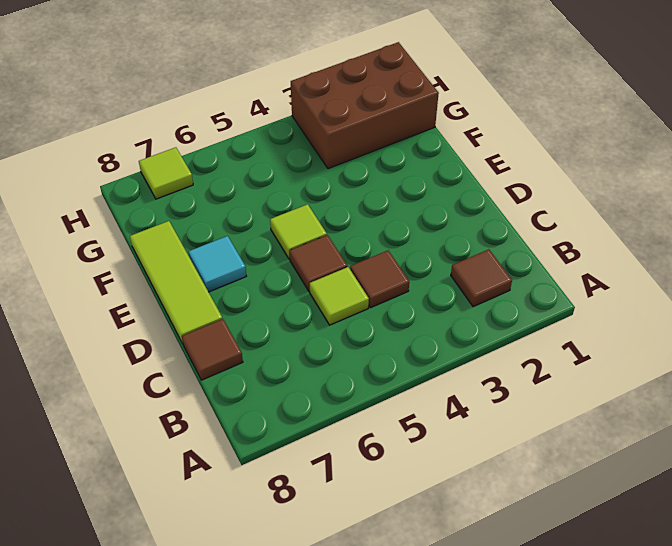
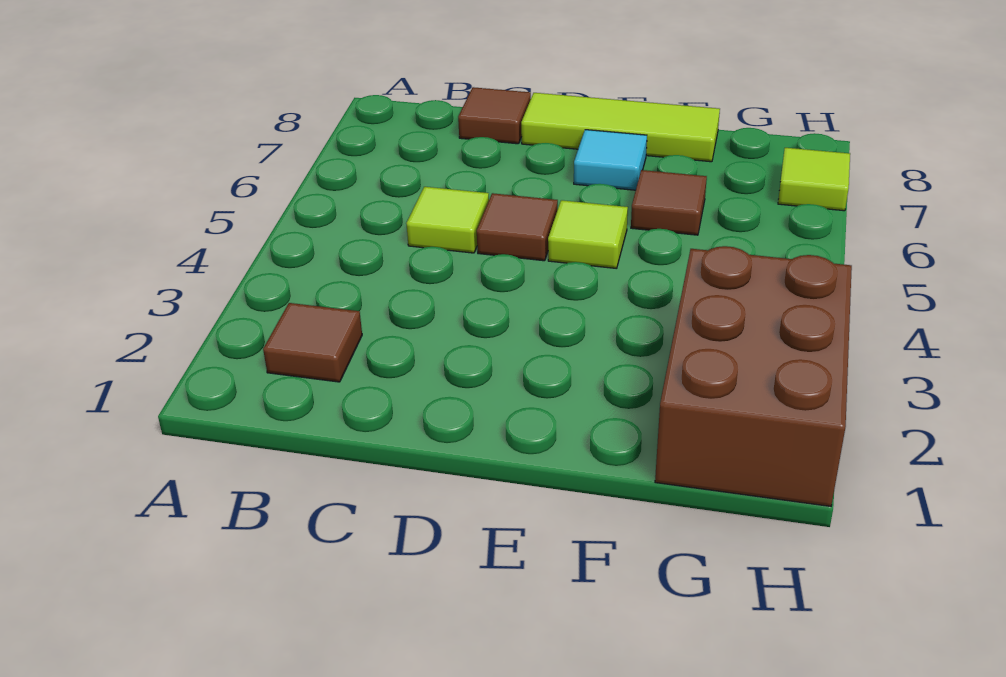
brown 1x1 tile [350,251,409,308] -> brown 1x1 tile moved to [631,170,707,235]

